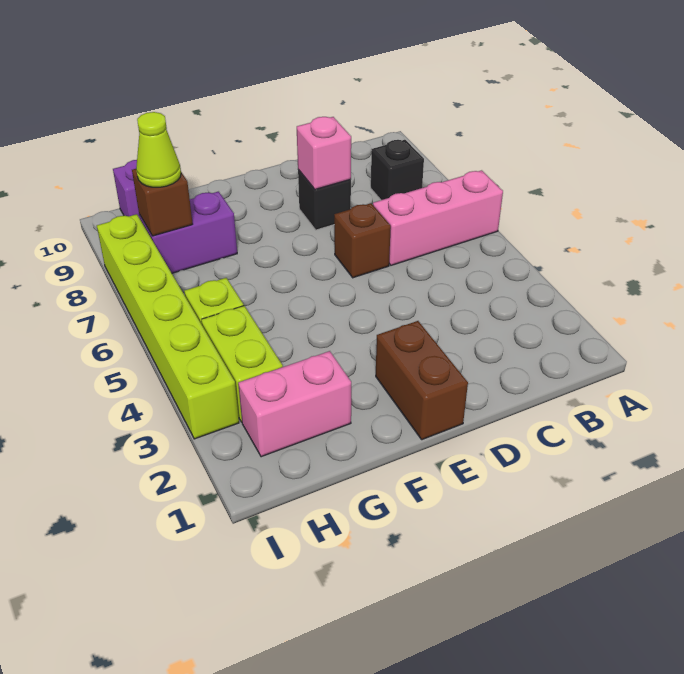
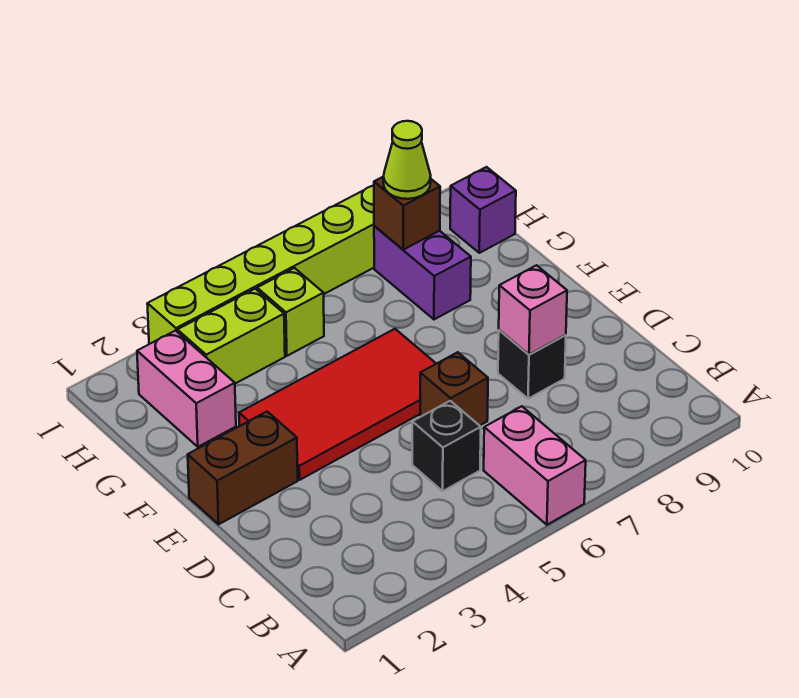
pink 1x3 brick [373,170,503,265] -> pink 1x2 brick [484,406,586,525]
black 1x1 brick [371,139,424,200] -> black 1x1 brick moved to [412,401,481,491]
none -> red 2x4 tile [239,329,436,480]

